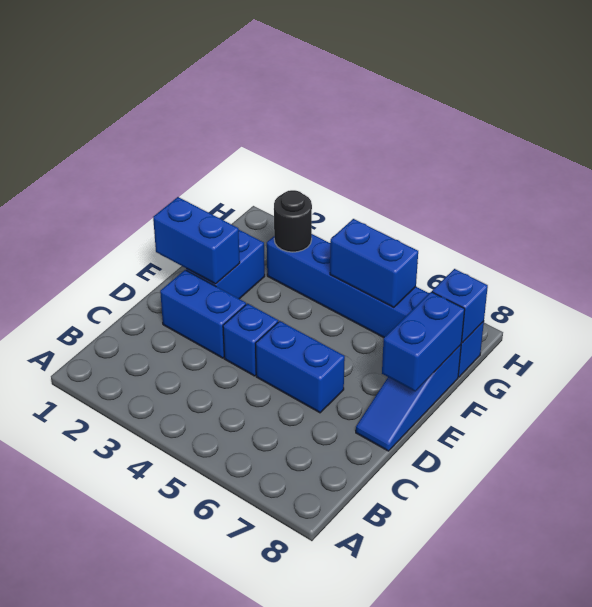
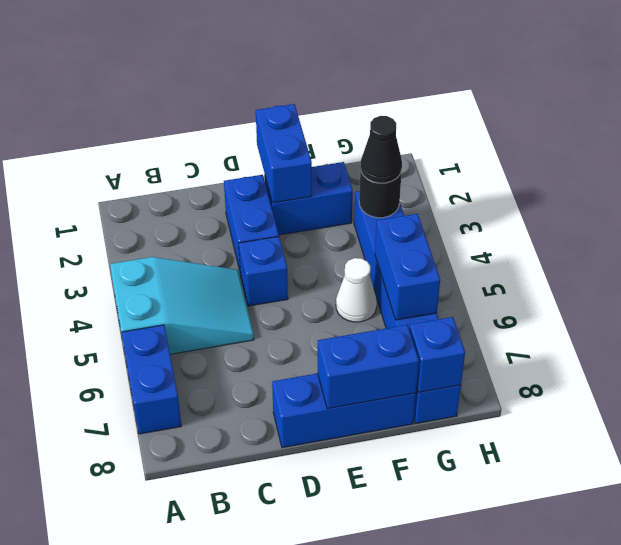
none -> cyan 2x3 slope [110,257,254,354]
blue 1x2 brick [255,321,345,413] -> blue 1x2 brick moved to [122,325,181,434]
blue 1x3 slope [356,345,461,451] -> blue 1x3 brick [272,373,416,448]
none -> white 1x1 cone [336,258,377,322]
none -> black 1x1 cone [361,116,402,183]

